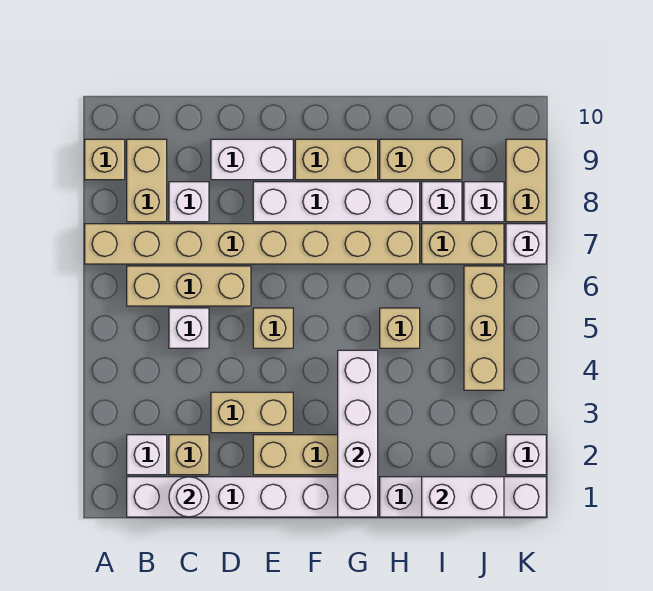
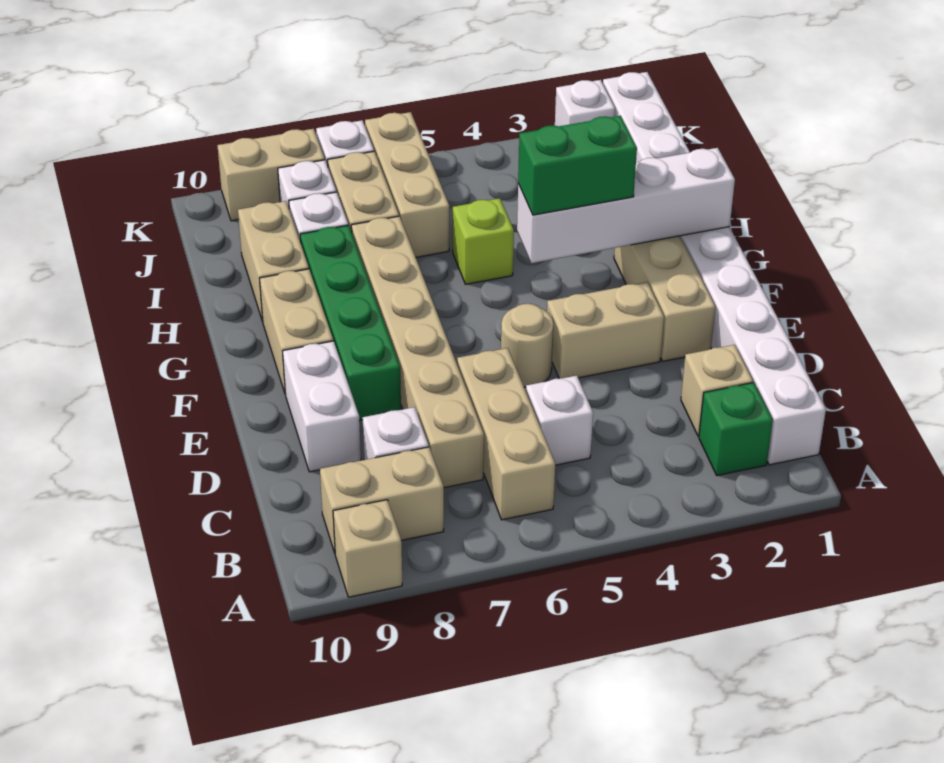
tan 1x8 brick [85,224,420,264] -> tan 1x6 brick [351,216,484,488]
white 1x1 brick [127,435,167,475] -> green 1x1 brick [699,383,773,476]
white 1x1 round brick [169,477,209,517] -> none
tan 1x2 brick [211,392,293,433] -> tan 1x2 brick turned to [547,282,664,379]
tan 1x1 brick [253,308,293,348] -> tan 1x1 round brick [501,304,553,387]
white 1x4 brick [253,182,420,222] -> green 1x4 brick [300,225,401,421]
none -> green 1x2 brick [518,116,637,215]
tan 1x1 brick [380,308,420,348] -> lime 1x1 brick [453,198,514,284]
white 1x2 brick [422,477,504,517] -> none
tan 1x3 brick [464,266,504,390] -> tan 1x3 brick turned to [365,112,449,257]

